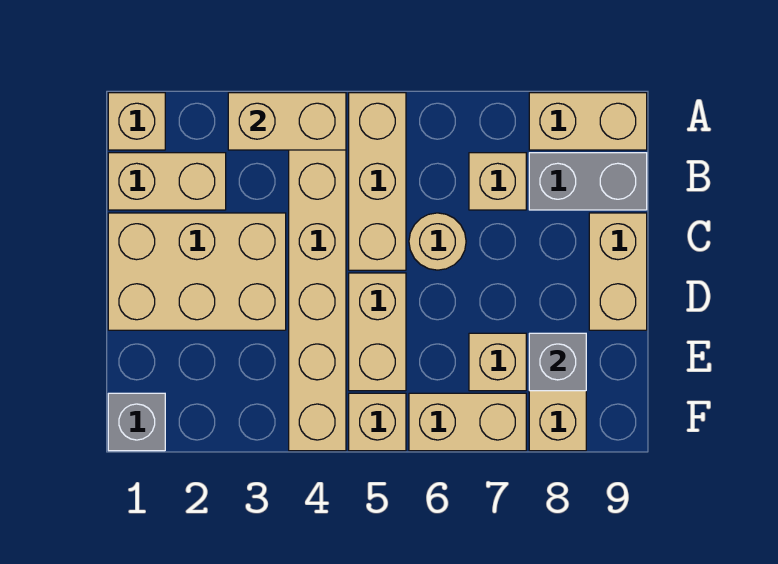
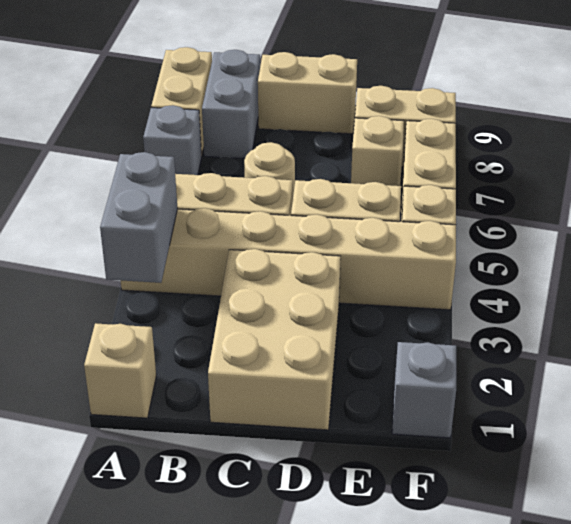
tan 1x2 brick [228,93,346,150] -> grey 1x2 brick [100,152,178,283]
tan 1x2 brick [108,153,226,210] -> none
tan 1x1 brick [469,153,526,210] -> none
grey 1x1 brick [529,333,586,391] -> grey 1x1 brick moved to [143,105,202,175]

